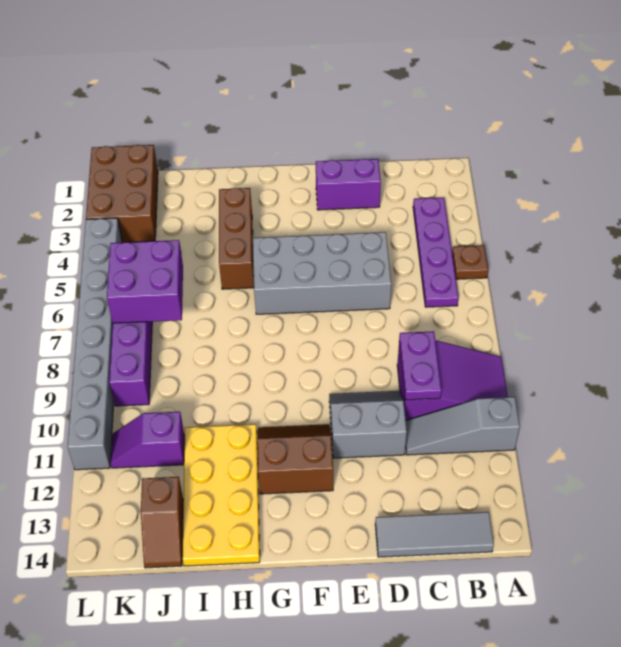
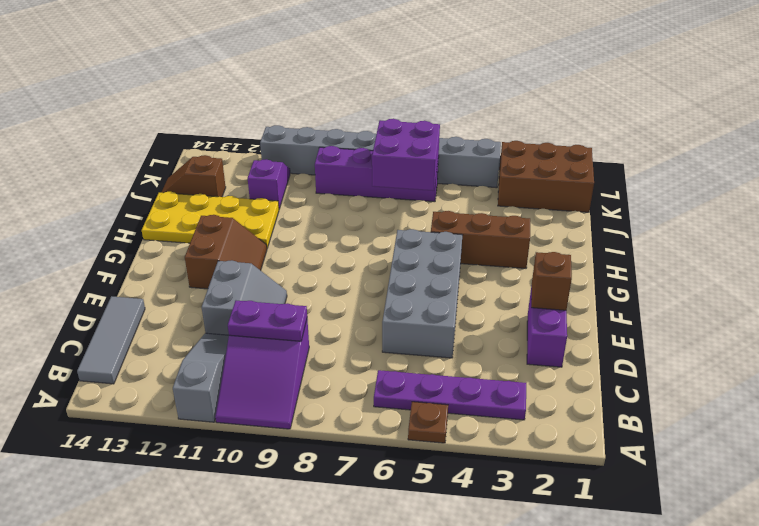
none -> brown 1x1 brick [531,252,572,310]

